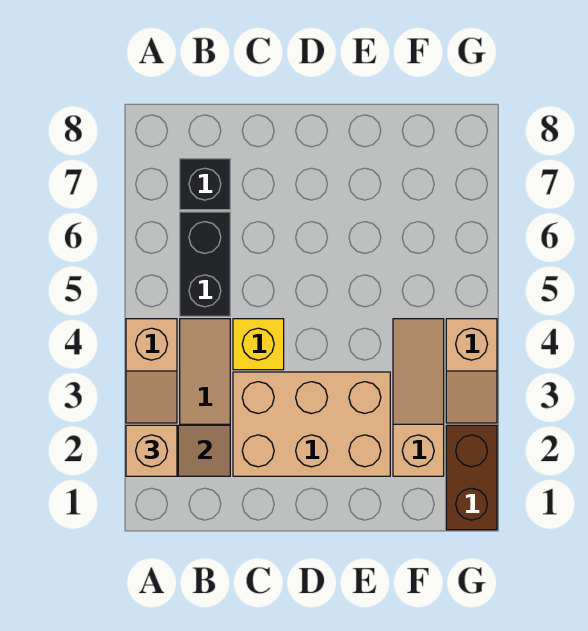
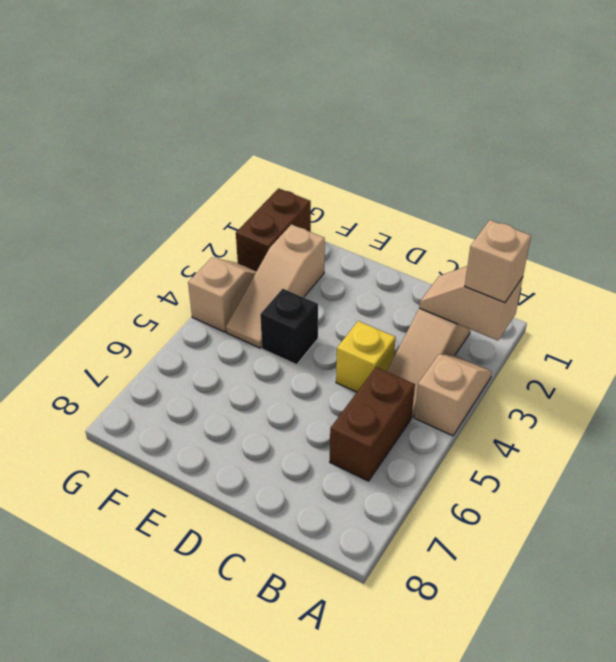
black 1x2 brick [180,212,230,316] -> brown 1x2 brick [330,367,415,481]
black 1x1 brick [180,159,230,210] -> black 1x1 brick moved to [260,289,318,365]
tan 2x3 brick [233,372,390,476] -> none

